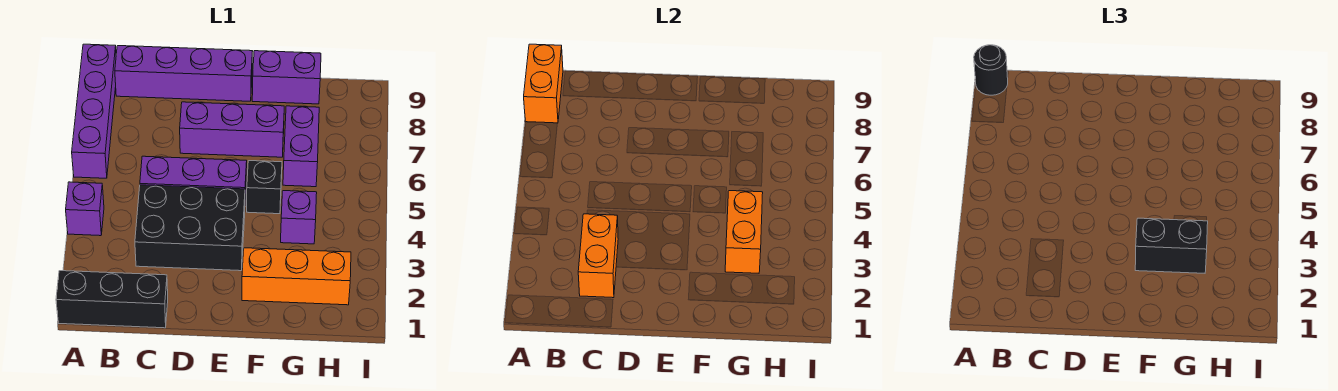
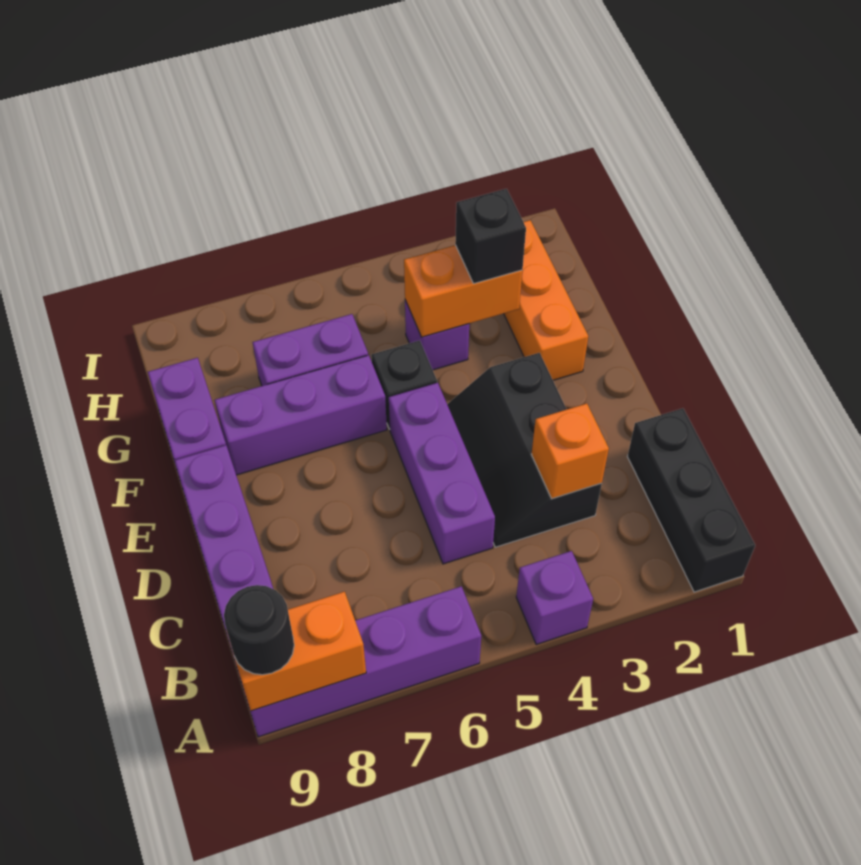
orange 1x2 brick [578,214,618,298] -> orange 1x1 brick [531,404,609,499]
black 2x3 brick [135,185,245,271] -> black 2x3 slope [447,353,602,547]
purple 1x3 brick [180,102,284,157] -> purple 1x3 brick turned to [215,355,387,475]
black 1x2 brick [1135,218,1208,273] -> black 1x1 brick [455,189,526,284]

